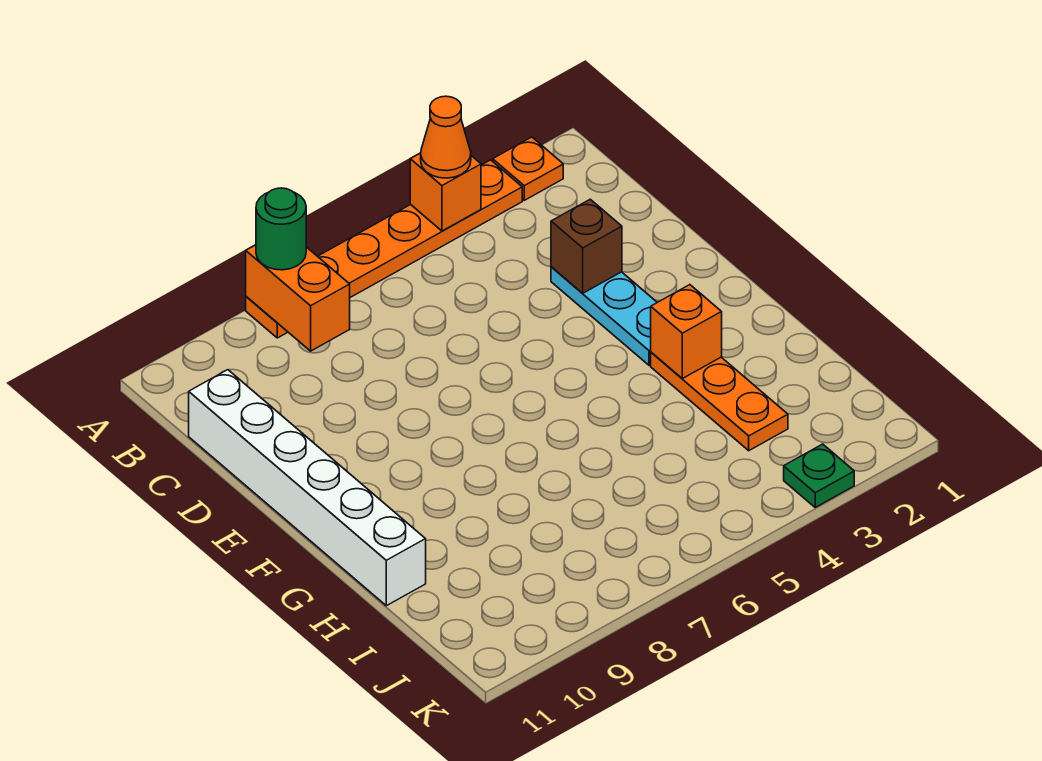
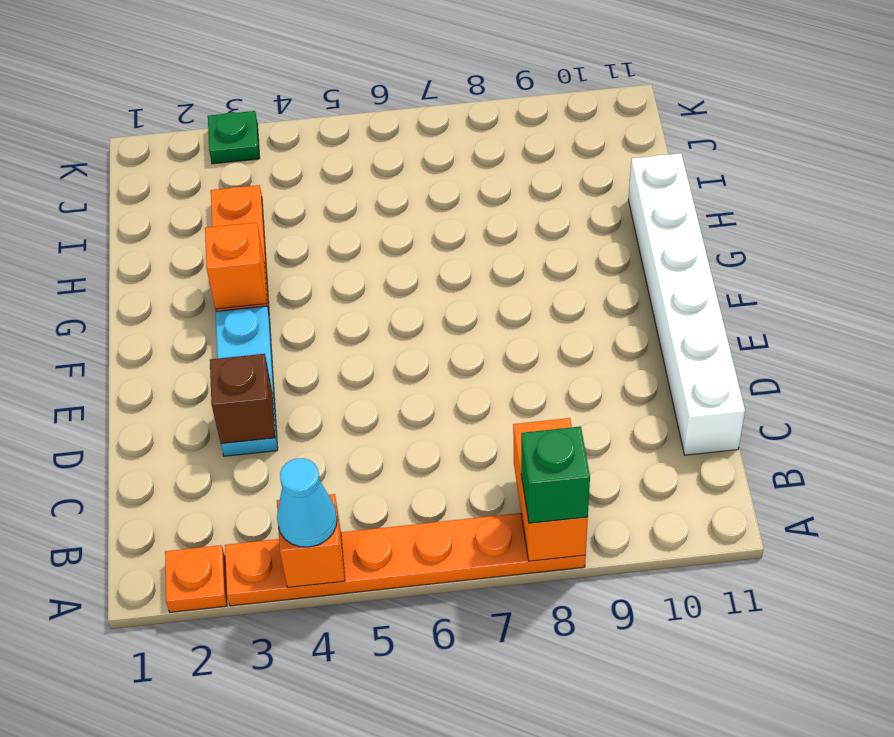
orange 1x1 cone [421,96,471,178] -> cyan 1x1 cone [277,458,337,547]
green 1x1 round brick [256,188,306,270] -> green 1x1 brick [521,426,590,523]

